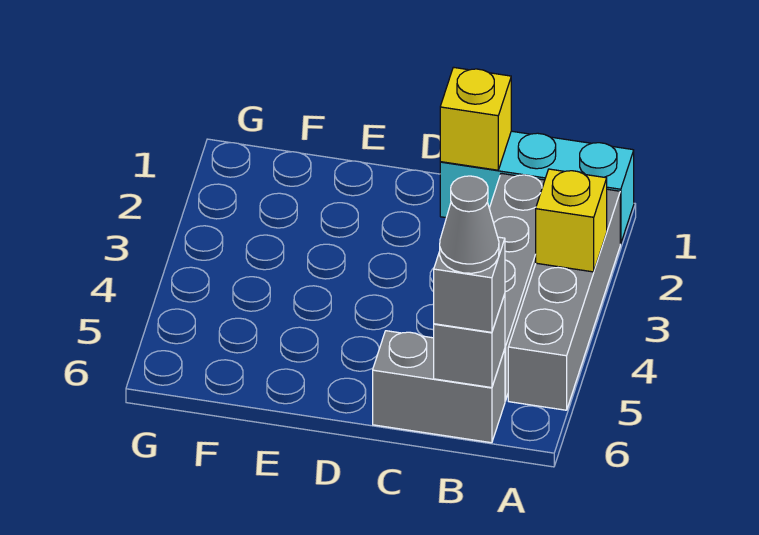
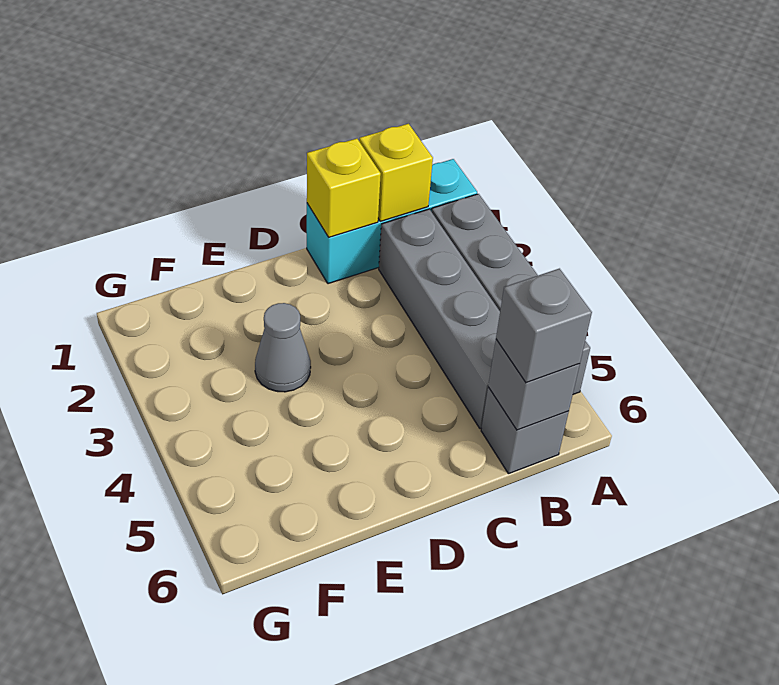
yellow 1x1 brick [536,169,607,272] -> yellow 1x1 brick moved to [360,124,433,221]
grey 1x2 brick [373,331,505,443] -> grey 1x1 brick [481,387,569,474]
grey 1x1 cone [440,176,499,273] -> grey 1x1 cone moved to [255,303,311,392]

